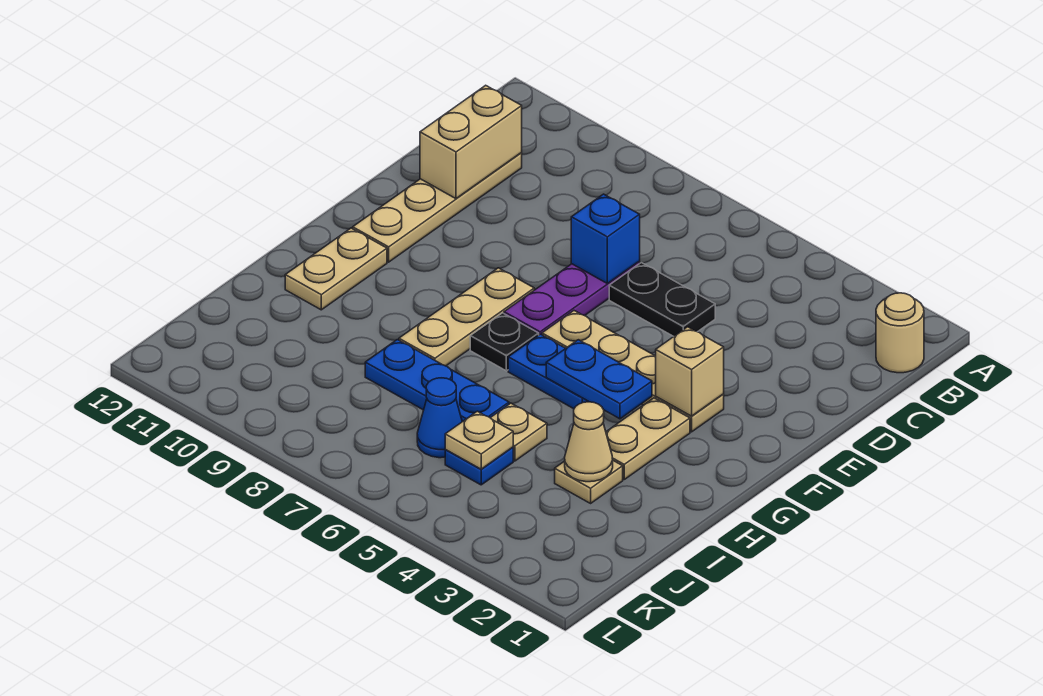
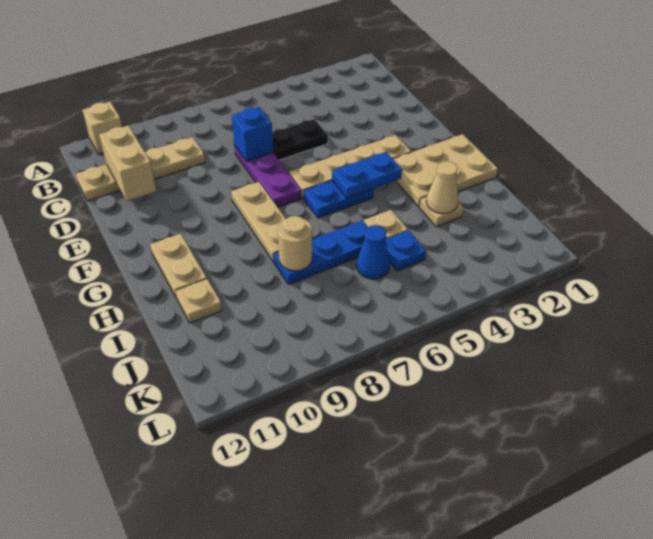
tan 1x1 round brick [876,293,924,373] -> tan 1x1 round brick moved to [278,216,312,271]
tan 1x4 plate [353,153,522,262] -> tan 1x4 plate turned to [76,137,205,201]
tan 1x1 brick [656,327,724,416] -> tan 1x1 brick moved to [83,102,122,155]
tan 1x2 plate [606,398,690,479] -> tan 2x3 plate [393,134,498,207]
black 1x1 plate [470,313,539,371] -> none
tan 1x1 plate [445,411,513,469] -> tan 1x1 plate moved to [175,279,222,323]

